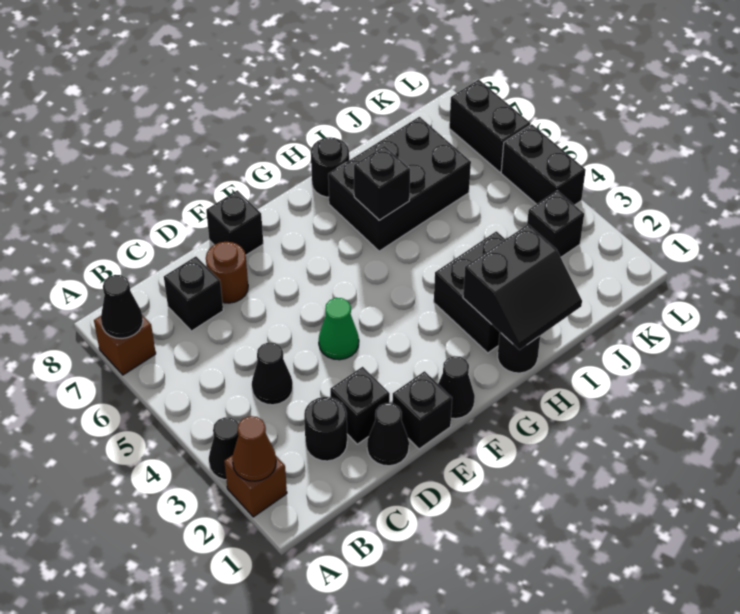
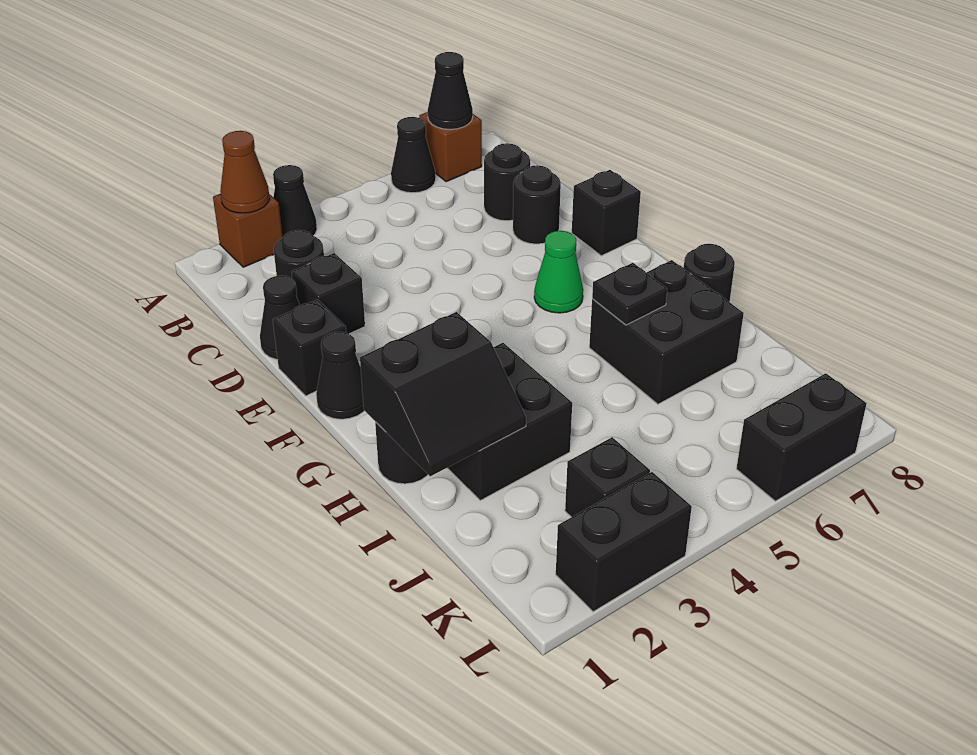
black 1x1 cone [252,342,293,405] -> black 1x1 cone moved to [391,117,436,193]
black 1x1 brick [164,257,223,331] -> black 1x1 round brick [484,143,530,221]
brown 1x1 round brick [206,242,248,303] -> black 1x1 round brick [513,165,561,244]
green 1x1 cone [319,298,359,360] -> green 1x1 cone moved to [534,231,583,313]
black 2x2 slope [463,225,582,350] -> black 2x2 slope turned to [360,312,526,476]
black 2x3 brick [328,117,471,251] -> black 2x2 brick [589,260,744,404]
black 1x1 brick [354,146,410,220] -> black 1x1 plate [592,263,667,325]
black 1x2 brick [501,124,586,205] -> black 1x2 brick moved to [556,472,692,612]

